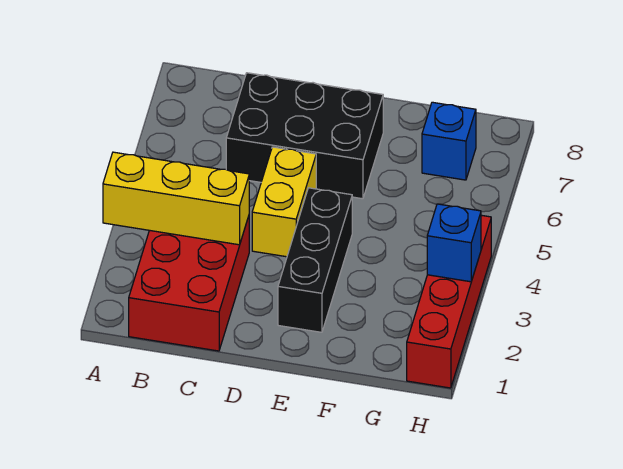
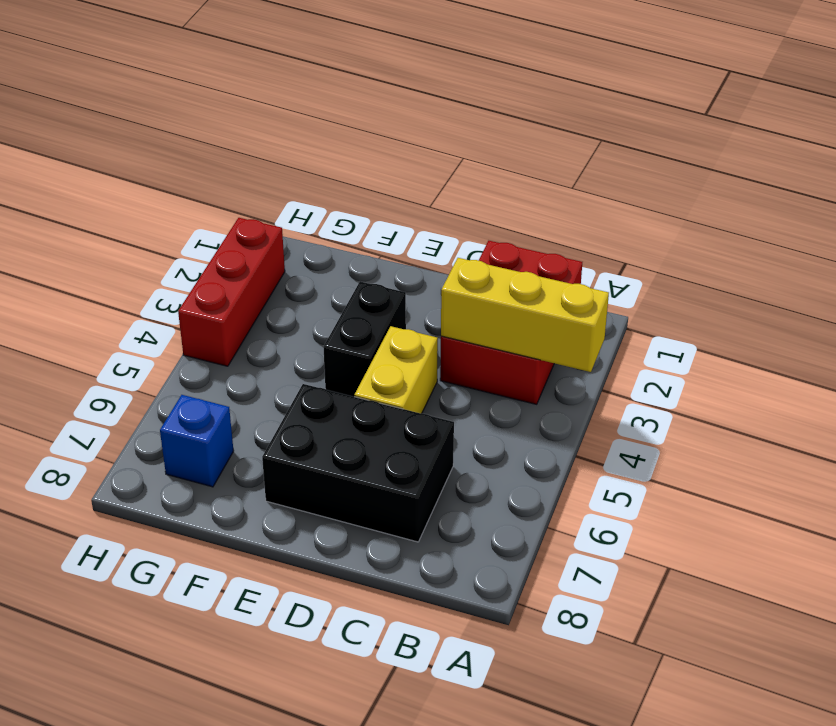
black 1x3 brick [278,188,352,332] -> black 1x2 brick [323,282,406,397]
red 1x4 brick [407,215,491,388] -> red 1x3 brick [178,218,285,366]
blue 1x1 brick [427,204,481,282] -> none

